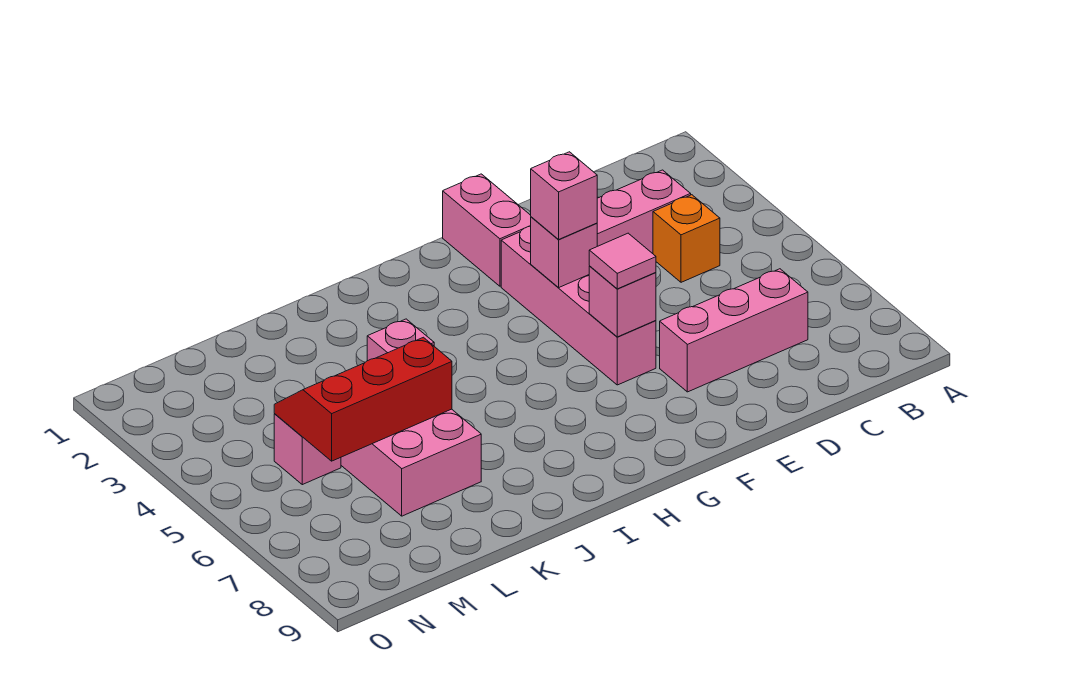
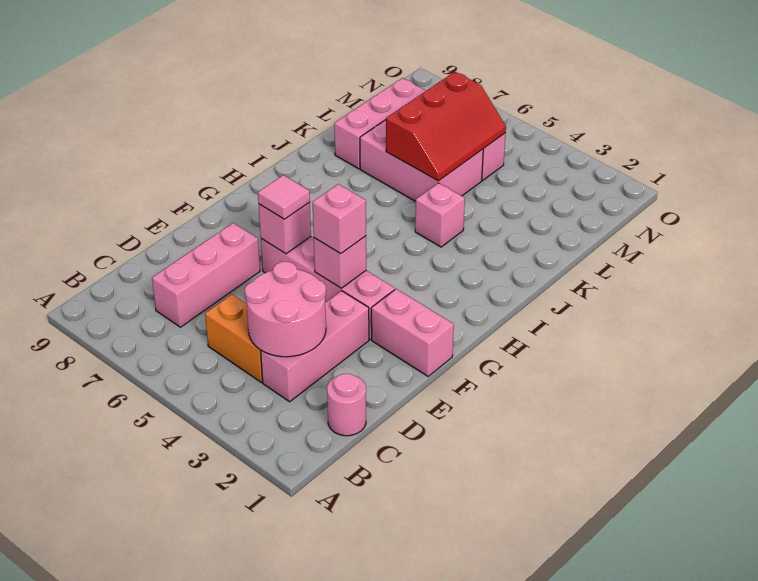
none -> pink 1x1 round brick [327,374,366,436]
none -> pink 2x2 round brick [245,262,326,357]
orange 1x1 brick [653,195,720,282] -> orange 1x2 brick [205,295,263,382]
none -> pink 1x3 brick [334,78,426,169]

